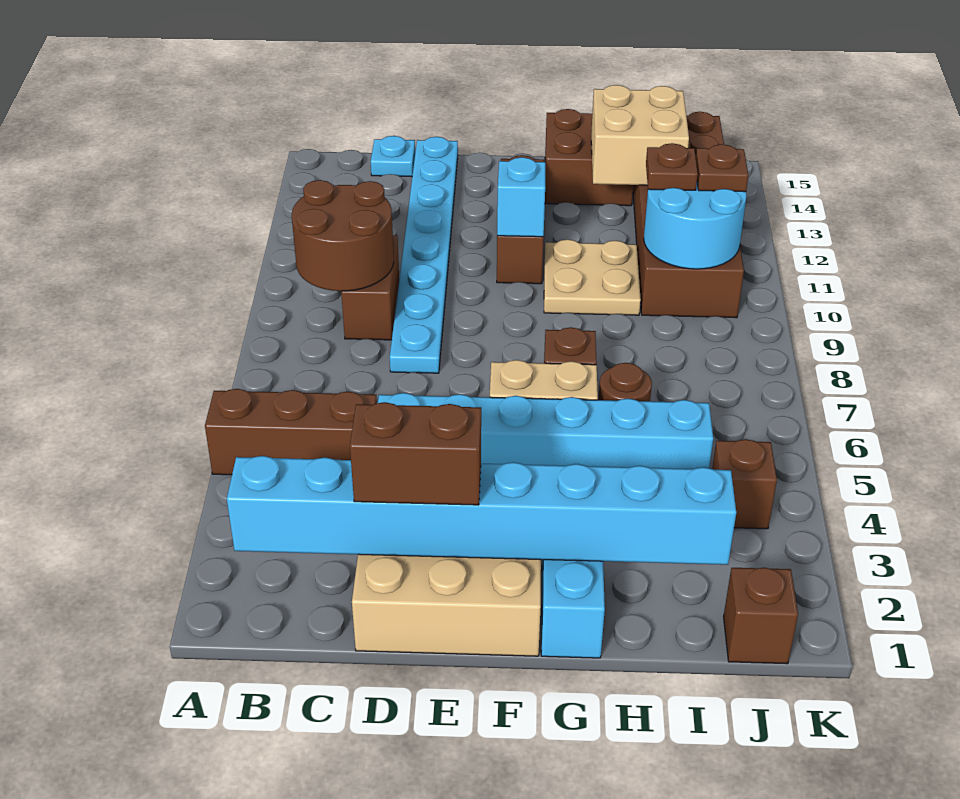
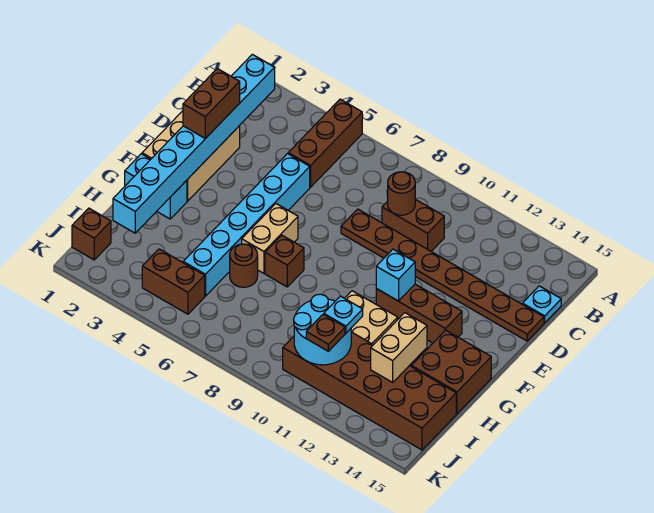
brown 2x2 round brick [292,180,394,291] -> brown 1x1 round brick [388,172,415,215]
cyan 1x8 plate [390,137,458,373] -> brown 1x8 plate [341,209,544,341]
tan 2x2 brick [591,85,689,185] -> tan 1x2 brick [371,313,427,382]
brown 1x1 plate [646,143,698,190] -> cyan 1x1 plate [324,296,363,333]
brown 1x1 brick [712,439,777,529] -> brown 1x2 brick [142,249,205,314]

